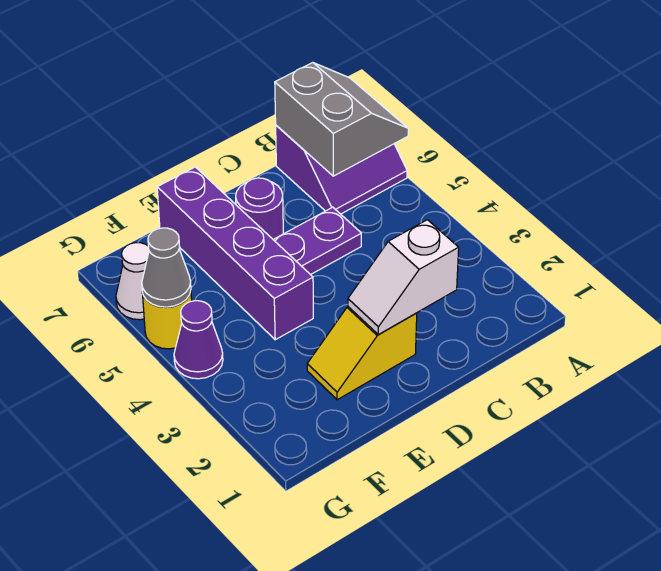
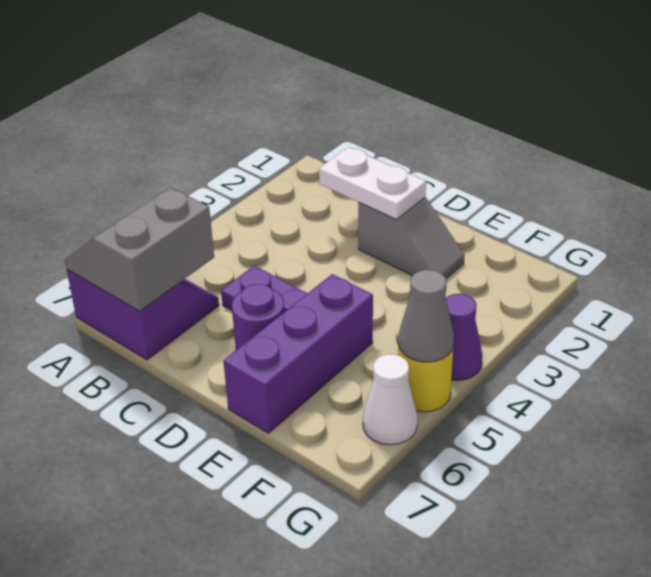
white 1x2 slope [348,220,459,334] -> white 1x2 plate [319,147,426,219]
yellow 1x2 slope [307,307,417,400] -> grey 1x2 slope [358,197,464,278]
purple 1x4 brick [157,167,313,340] -> purple 1x3 brick [223,274,373,433]

